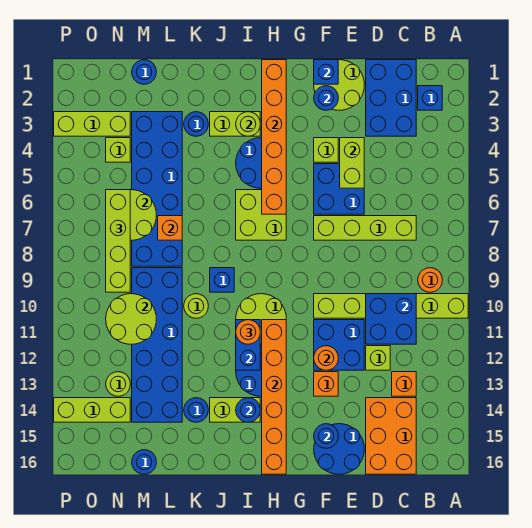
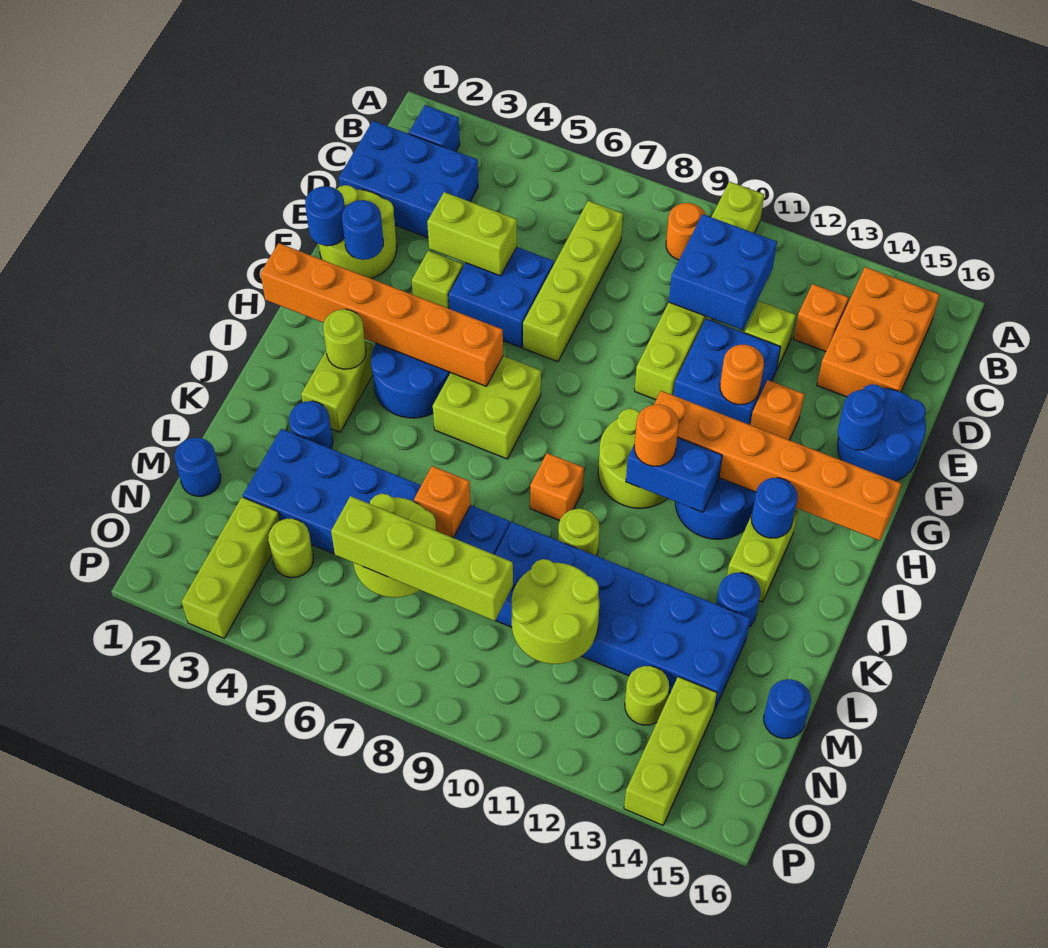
orange 2x3 brick [366,398,416,474] -> orange 2x3 brick turned to [817,267,940,397]
blue 1x1 brick [314,60,338,84] -> blue 1x1 round brick [305,186,345,246]
blue 1x1 brick [210,268,234,292] -> orange 1x1 brick [530,453,584,521]
lime 1x1 brick [106,138,130,162] -> lime 1x1 round brick [268,519,313,578]

